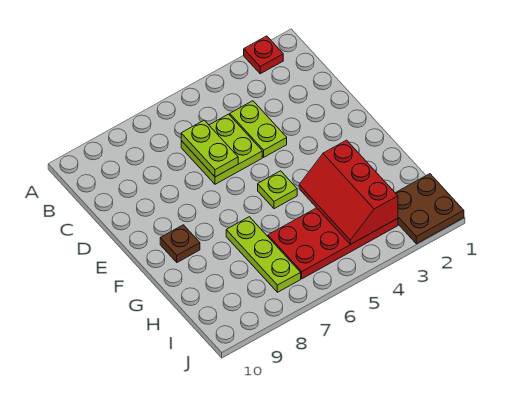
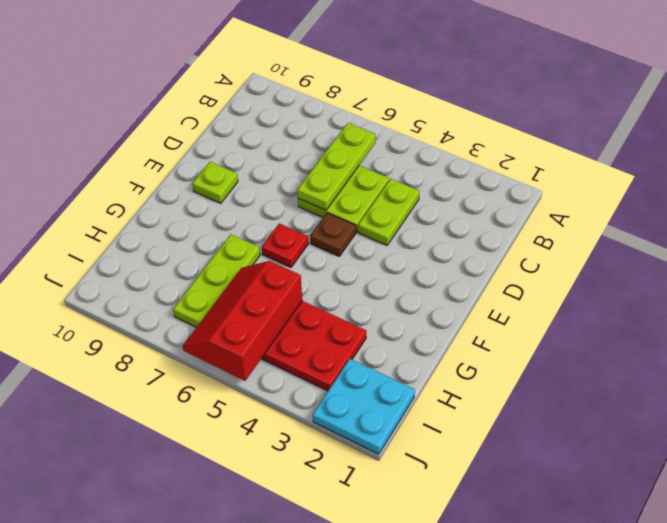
red 1x1 plate [244,36,283,74] -> red 1x1 plate moved to [262,223,308,267]
lime 1x2 plate [181,120,238,177] -> lime 1x3 plate [297,123,376,210]
lime 1x1 plate [258,171,297,209] -> lime 1x1 plate moved to [192,162,238,203]
brown 1x1 plate [160,225,200,262] -> brown 1x1 plate moved to [310,213,356,257]
red 2x3 slope [299,140,398,245] -> red 2x3 slope moved to [183,261,302,381]
brown 2x2 plate [396,174,464,244] -> cyan 2x2 plate [313,359,415,454]

